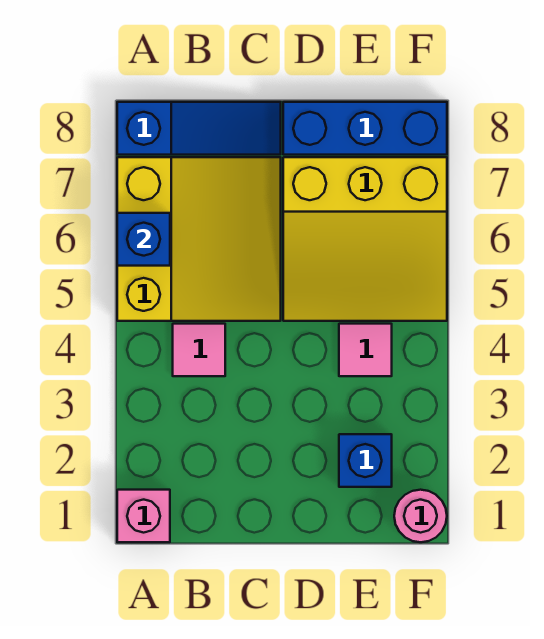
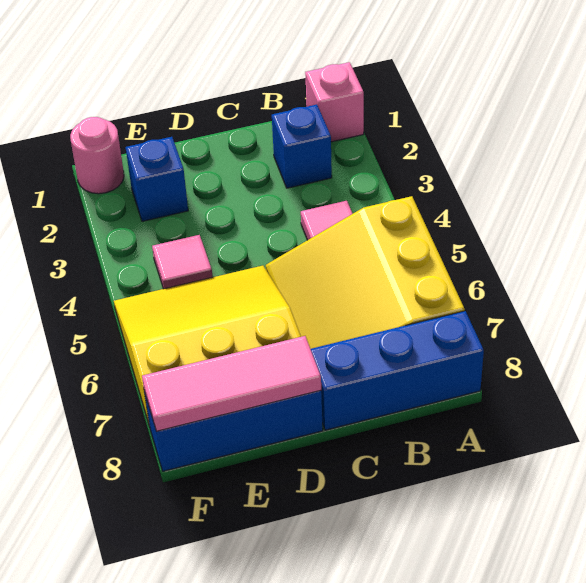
blue 1x1 brick [117,213,170,266] -> blue 1x1 brick moved to [272,104,332,188]
blue 1x3 slope [117,102,281,155] -> blue 1x3 brick [311,311,484,430]
none -> pink 1x3 tile [142,336,321,431]

